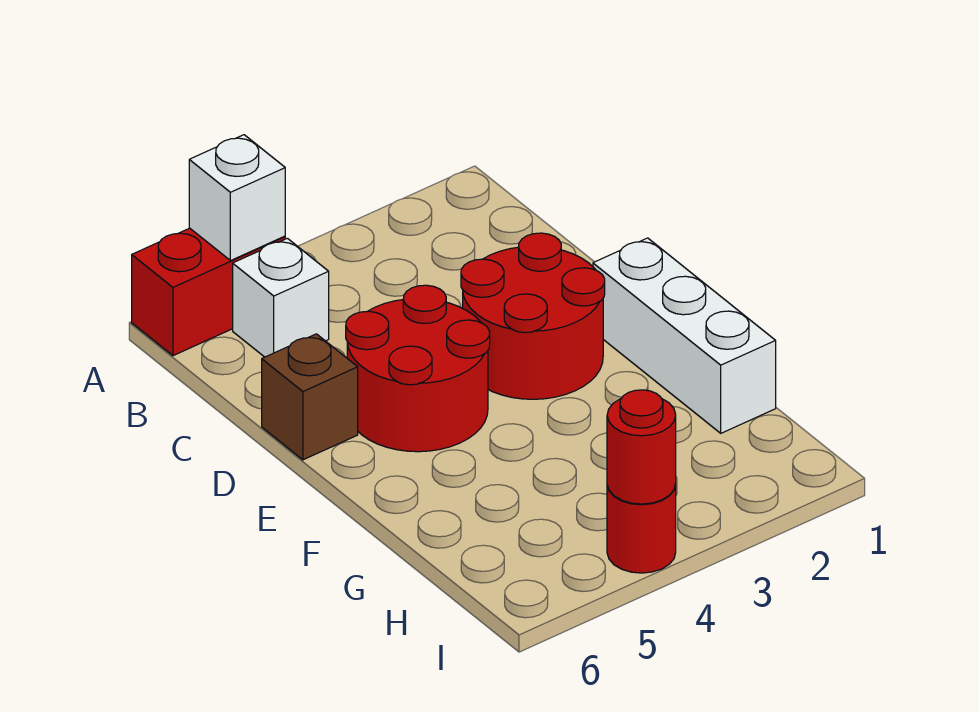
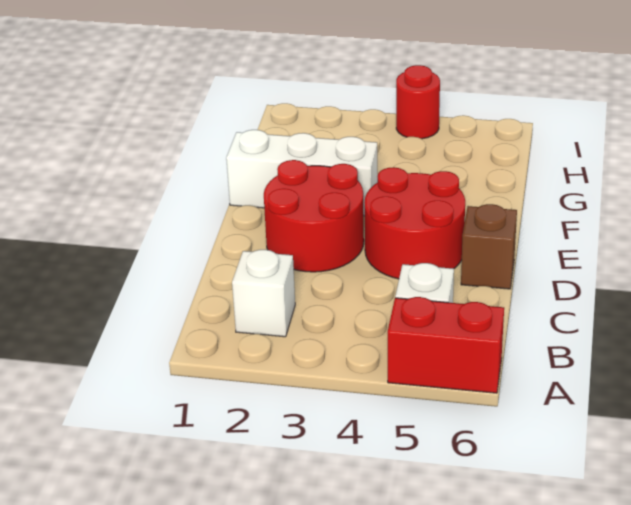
white 1x1 brick [189,135,285,261] -> white 1x1 brick moved to [232,250,295,337]
white 1x3 brick [593,238,776,433] -> white 1x3 brick turned to [226,130,378,216]
red 1x1 round brick [607,390,676,504] -> none

